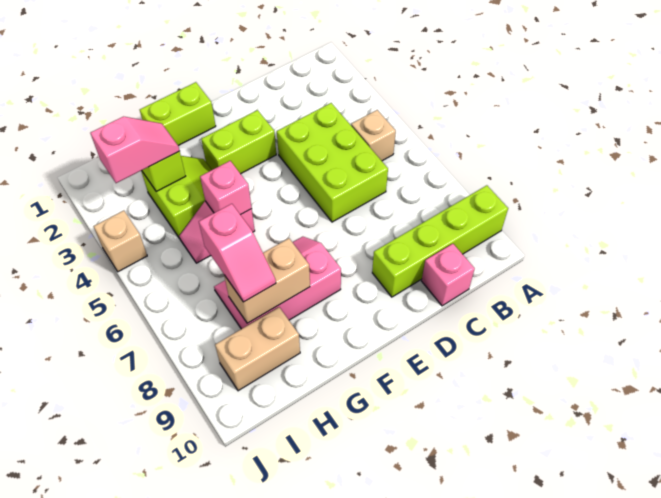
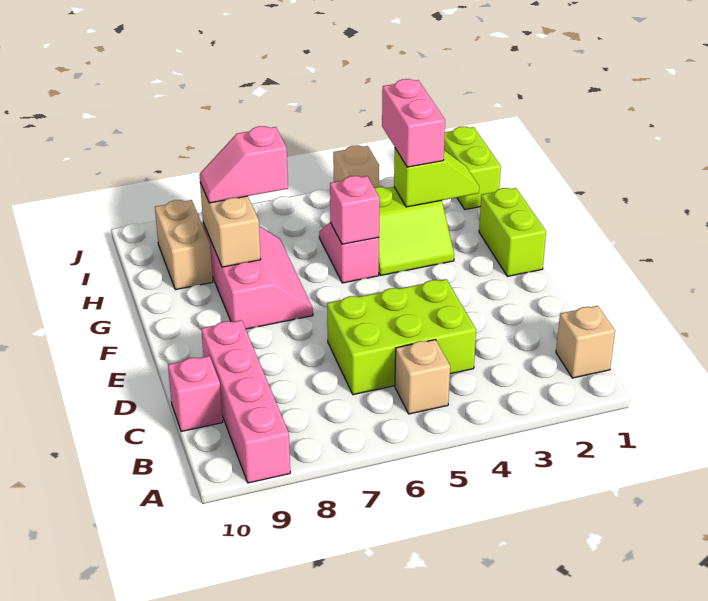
lime 1x4 brick [372,185,508,297] -> pink 1x4 brick [201,320,290,483]
none -> tan 1x1 brick [556,306,615,378]
lime 1x2 brick [201,110,276,174] -> lime 1x2 brick moved to [444,127,501,210]
pink 1x2 slope [91,117,179,183] -> pink 1x2 brick [382,79,445,167]

